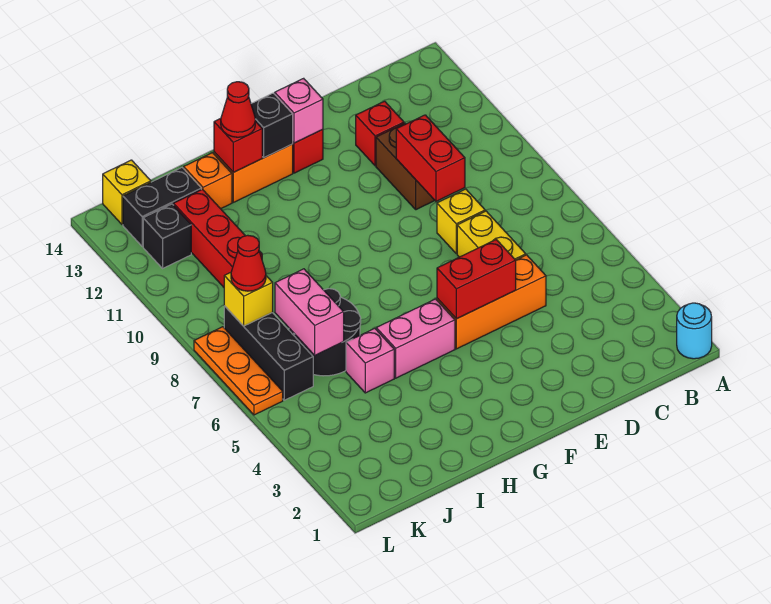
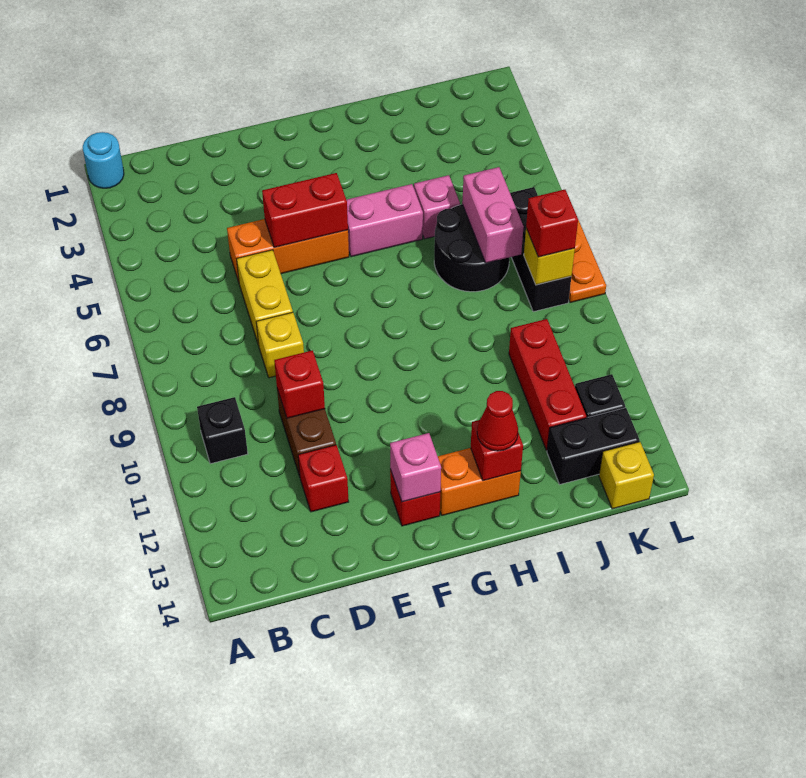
red 1x2 brick [396,115,465,201] -> red 1x1 brick [274,350,325,418]
black 1x1 brick [251,93,293,158] -> black 1x1 brick moved to [197,397,248,464]
orange 1x1 brick [184,153,232,209] -> none
red 1x1 cone [231,235,266,291] -> red 1x1 brick [526,190,578,257]

